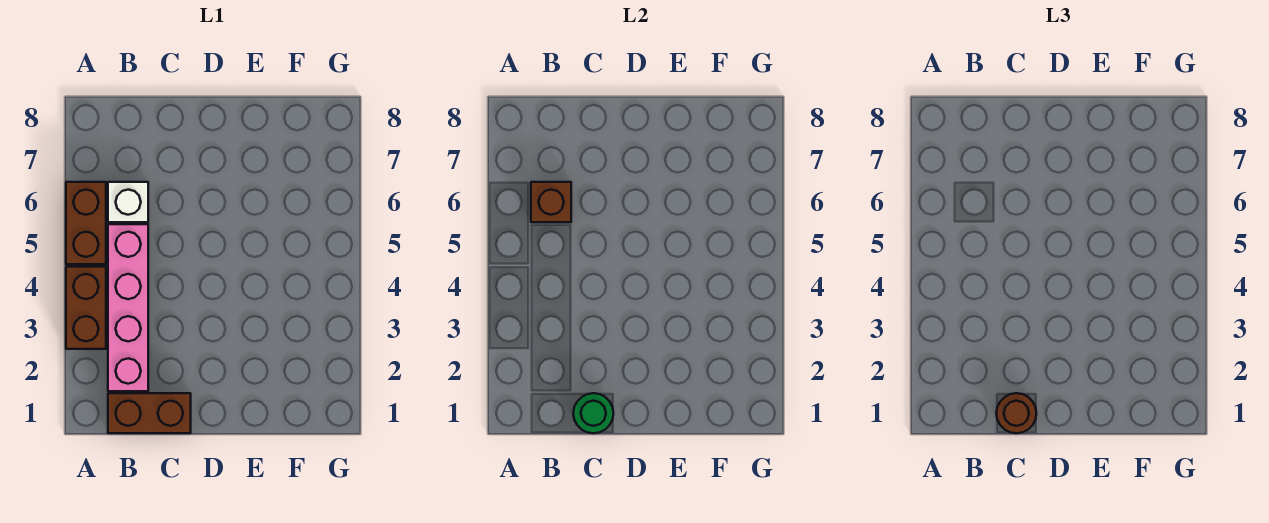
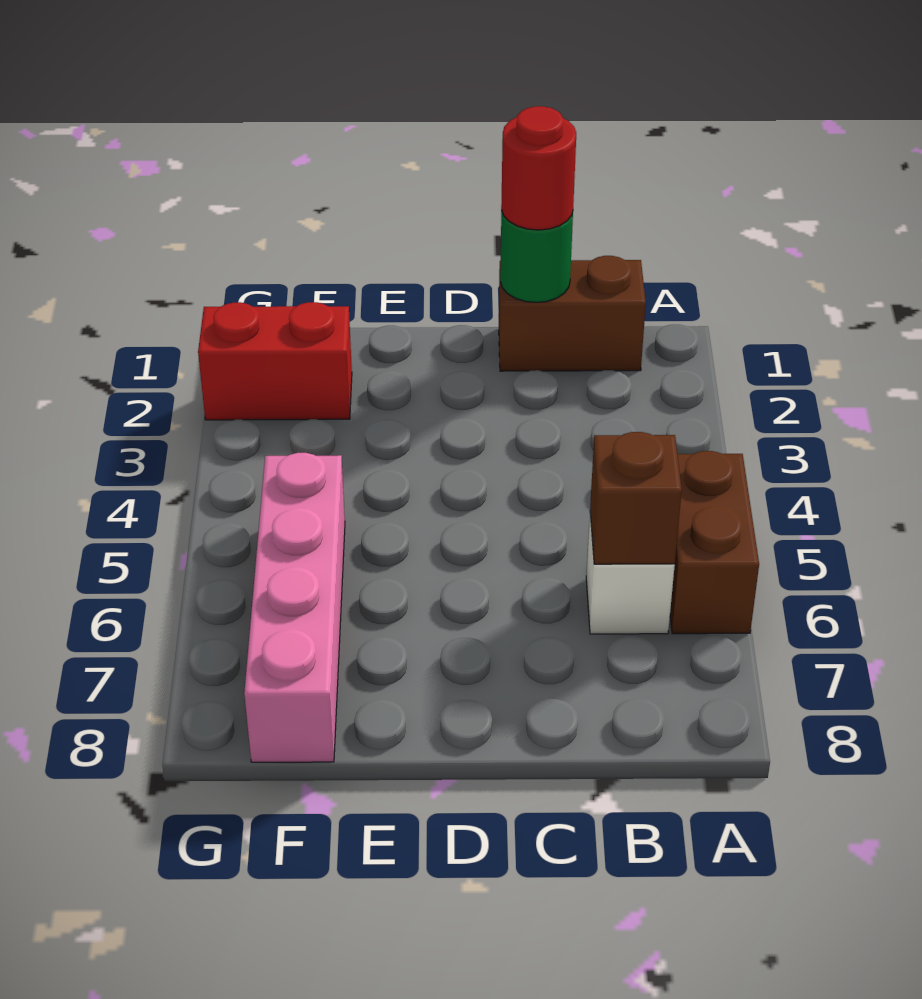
brown 1x2 brick [66,267,106,349] -> none
pink 1x4 brick [108,224,148,391] -> pink 1x4 brick moved to [244,453,345,762]
brown 1x1 round brick [996,393,1037,433] -> red 1x1 round brick [501,106,576,230]
none -> red 1x2 brick [198,302,352,420]

